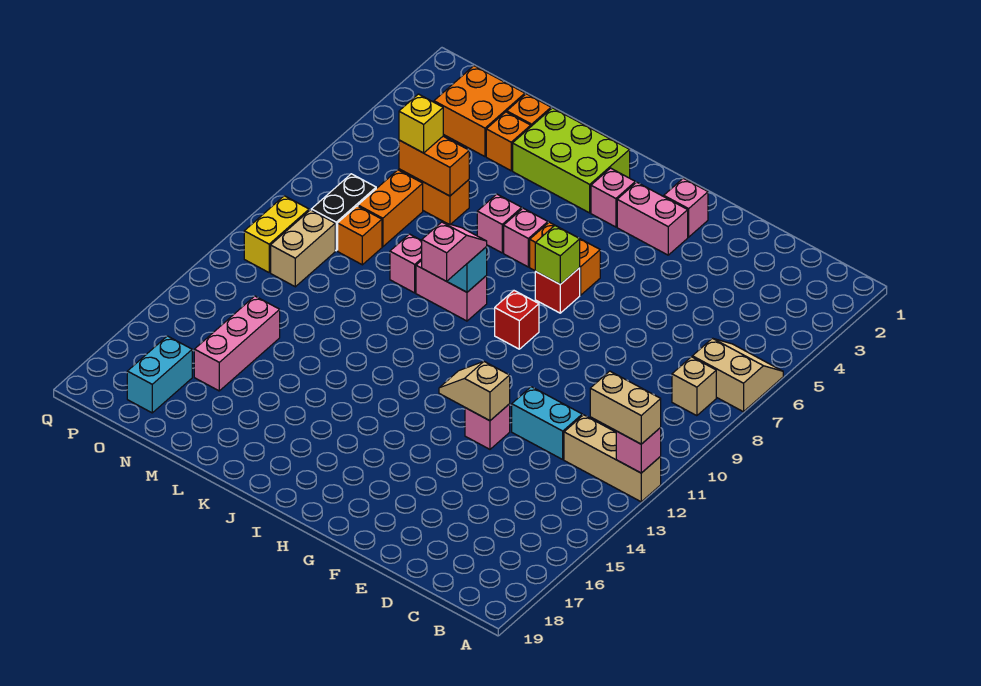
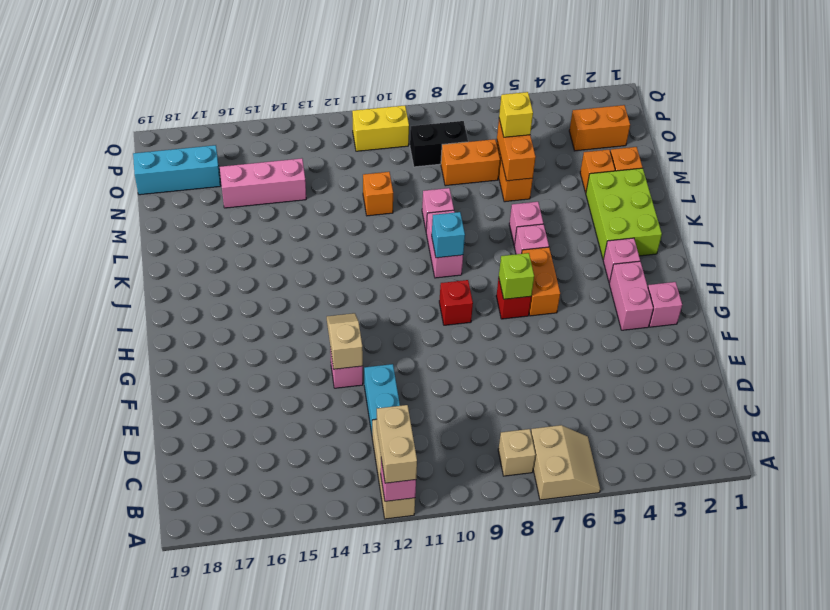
pink 1x2 slope [422,222,487,281] -> none
orange 2x2 brick [434,66,525,157] -> orange 1x2 brick [569,105,630,151]
orange 1x1 brick [338,206,382,265] -> orange 1x1 brick moved to [363,172,393,216]
tan 1x2 brick [271,210,335,287] -> none
cyan 1x2 brick [127,336,192,413] -> cyan 1x3 brick [133,145,221,195]

